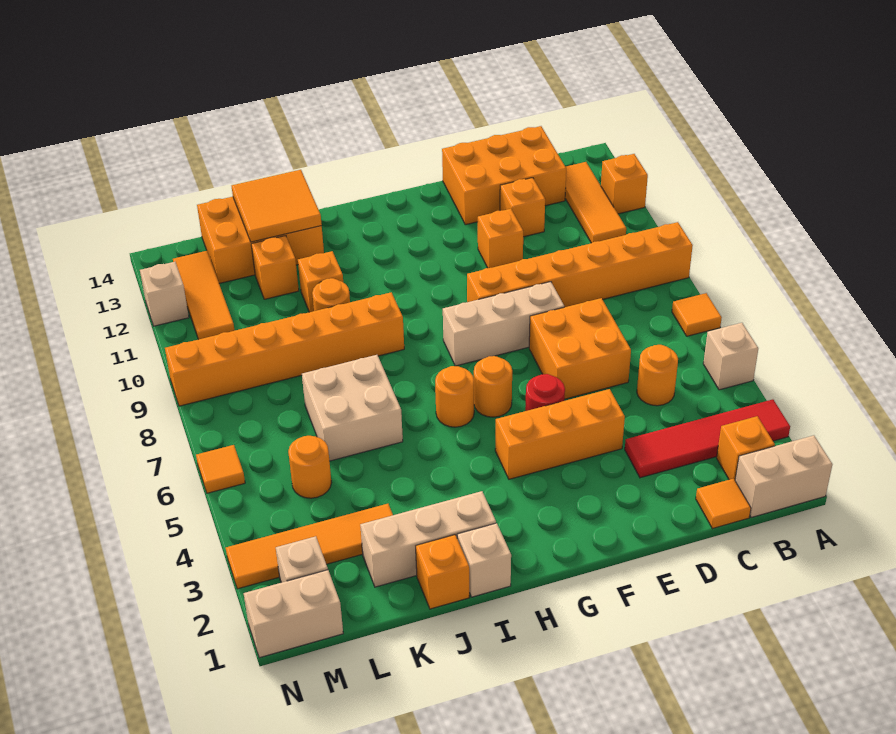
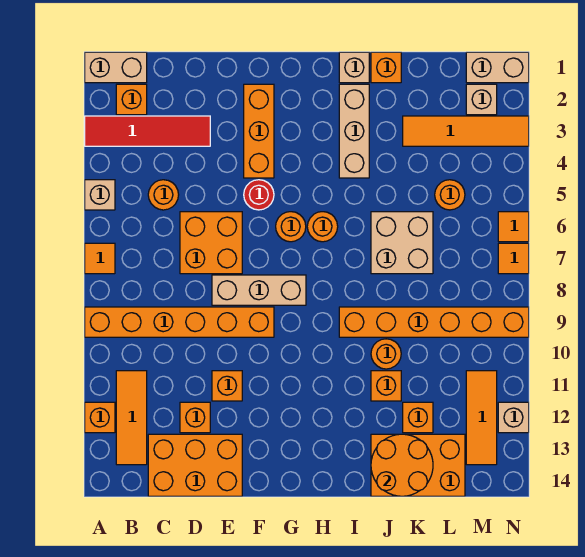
orange 1x1 tile [696,479,751,529] -> orange 1x1 tile moved to [498,243,529,274]
orange 1x3 brick [495,389,625,479] -> orange 1x3 brick turned to [244,84,274,178]
tan 1x3 brick [360,491,496,587] -> tan 1x3 brick turned to [339,84,369,178]
orange 2x2 tile [232,170,322,242] -> orange 2x2 round brick [371,434,433,496]

